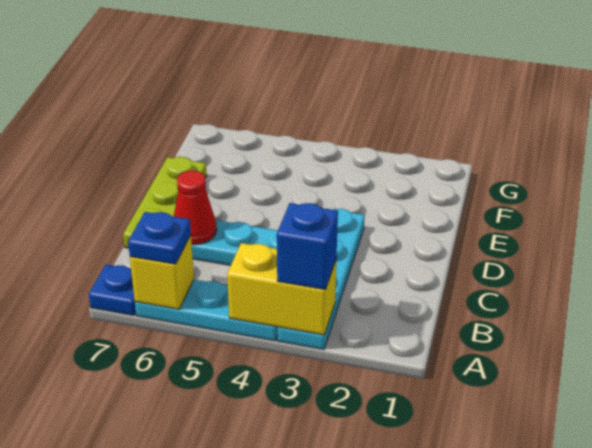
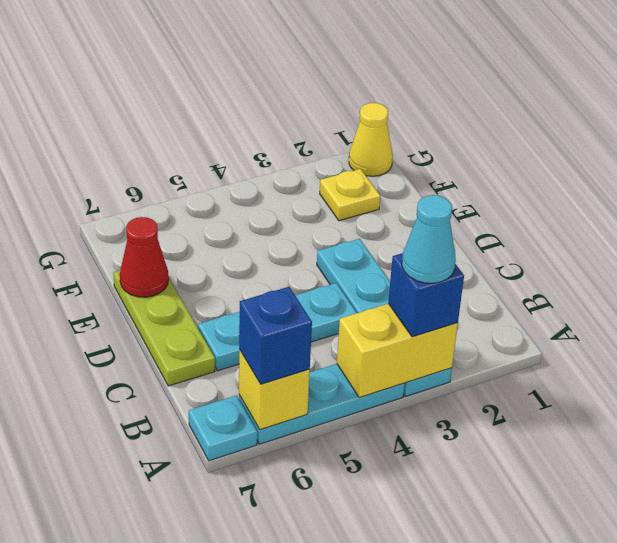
none -> cyan 1x1 cone [402,195,456,283]
blue 1x1 plate [128,212,191,264] -> blue 1x1 brick [239,287,312,384]
blue 1x1 plate [89,265,136,315] -> cyan 1x1 plate [189,395,257,461]
red 1x1 cone [174,171,217,245] -> red 1x1 cone moved to [120,217,169,297]
none -> yellow 1x1 plate [320,169,380,221]
none -> yellow 1x1 cone [349,103,393,176]

